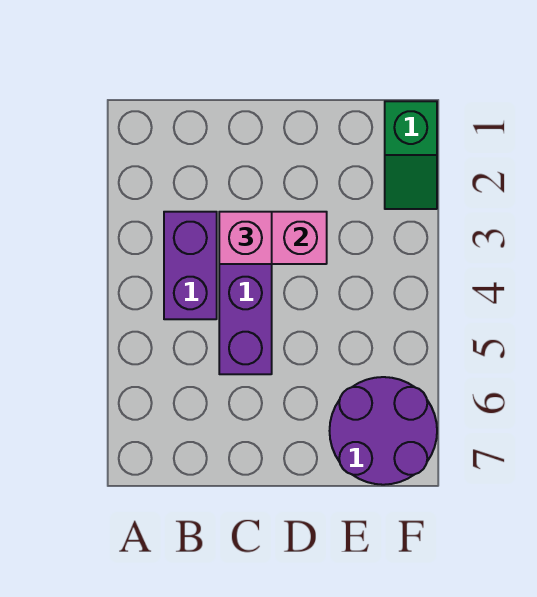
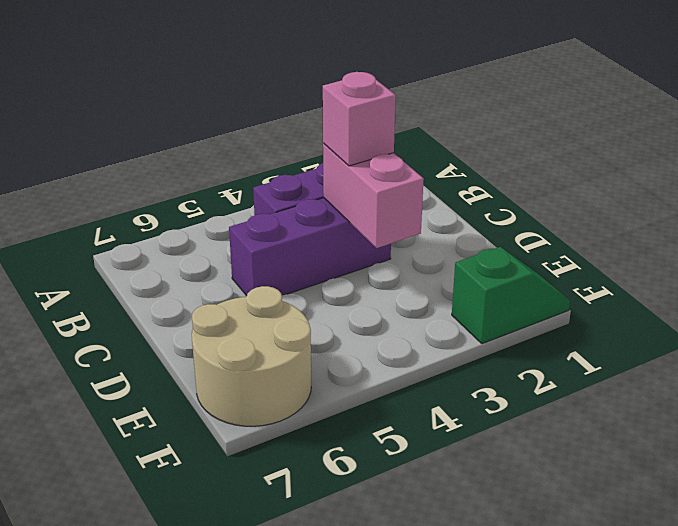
purple 2x2 round brick [330,377,437,485] -> tan 2x2 round brick [192,286,311,426]
green 1x2 slope [385,101,437,209] -> green 1x2 slope turned to [452,247,570,344]

